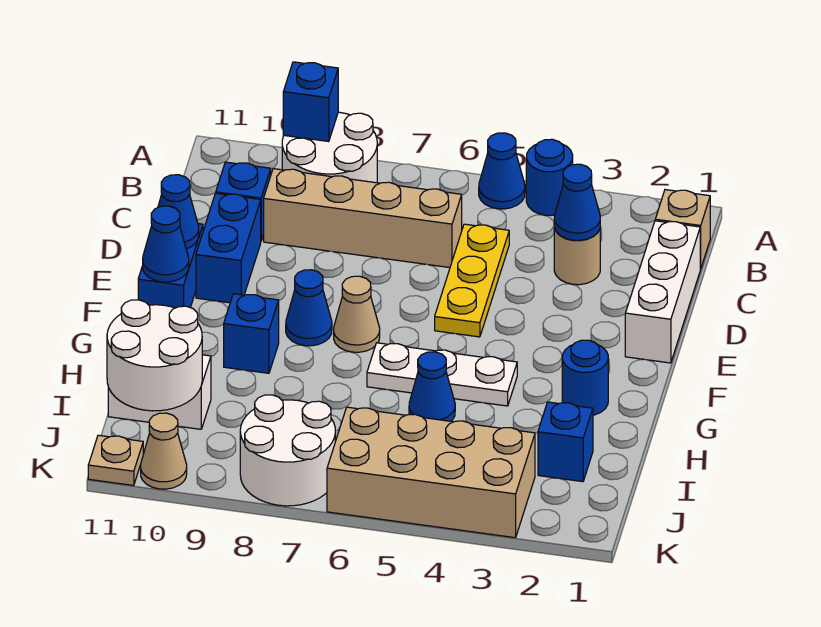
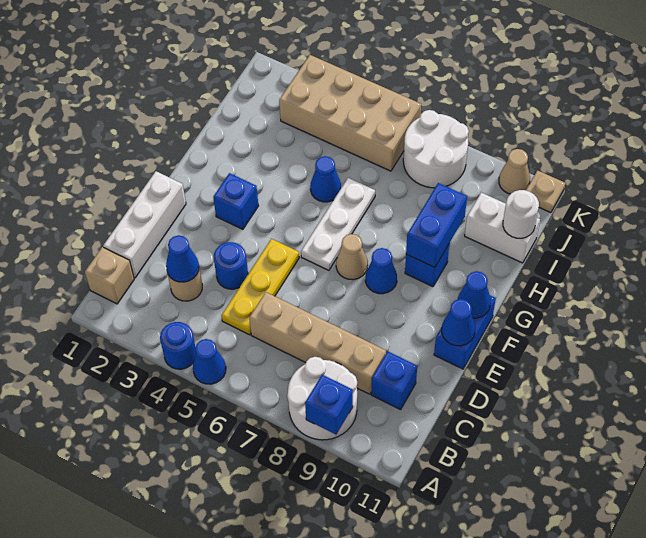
blue 1x2 brick [196,193,261,303] -> blue 1x2 brick moved to [406,183,467,267]
blue 1x1 round brick [562,340,608,415] -> blue 1x1 round brick moved to [214,242,248,289]
white 1x3 plate [367,343,517,406] -> white 1x3 plate turned to [301,178,375,270]
blue 1x1 brick [538,402,593,482] -> blue 1x1 brick moved to [213,173,258,229]
white 2x2 round brick [107,300,202,411] -> white 1x1 round brick [503,190,539,238]

